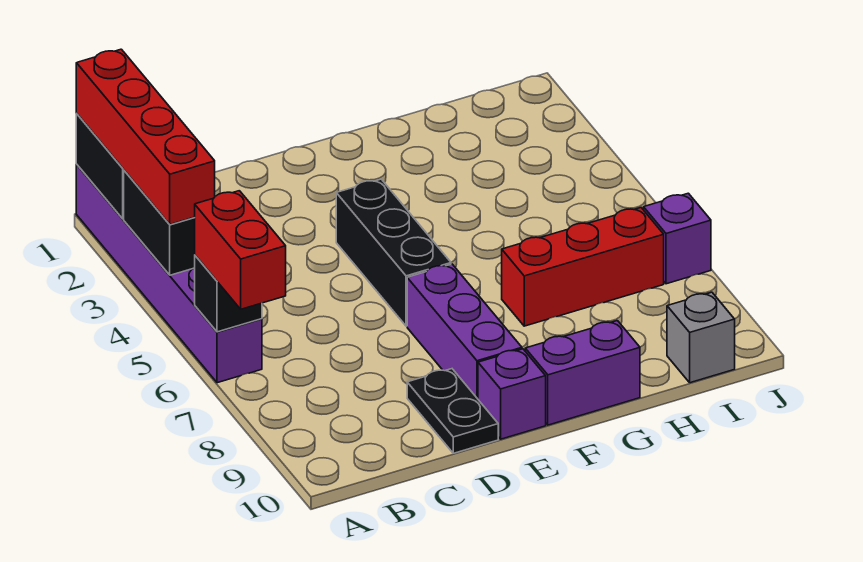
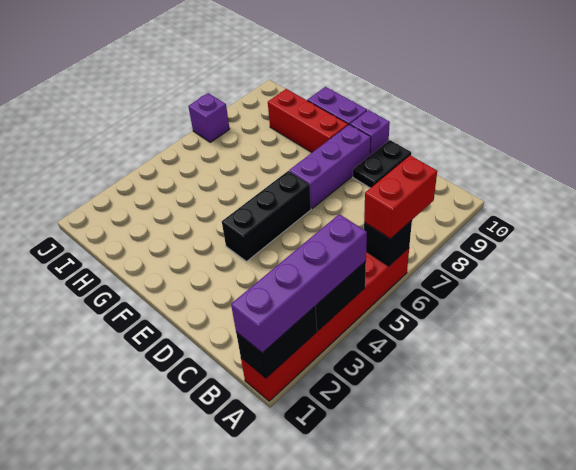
purple 1x6 brick [76,165,262,383] -> red 1x6 brick [241,248,409,401]
red 1x4 brick [76,49,215,224] -> purple 1x4 brick [231,214,367,353]
red 1x3 brick [502,208,664,326] -> red 1x3 brick moved to [268,89,348,152]
grey 1x1 brick [667,292,735,383] -> none

